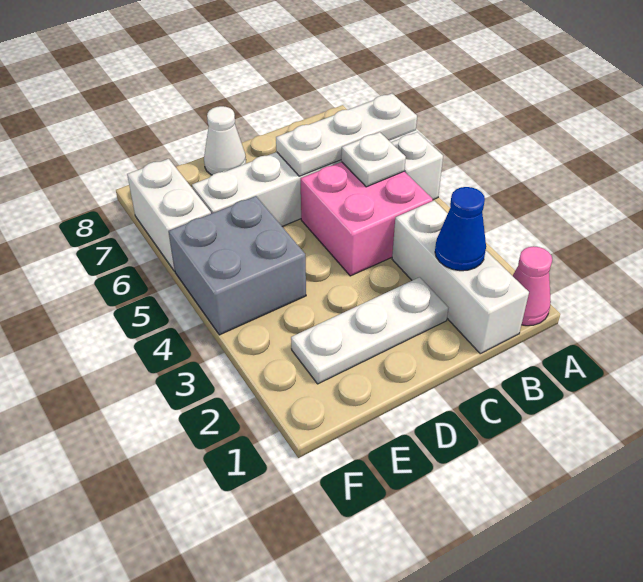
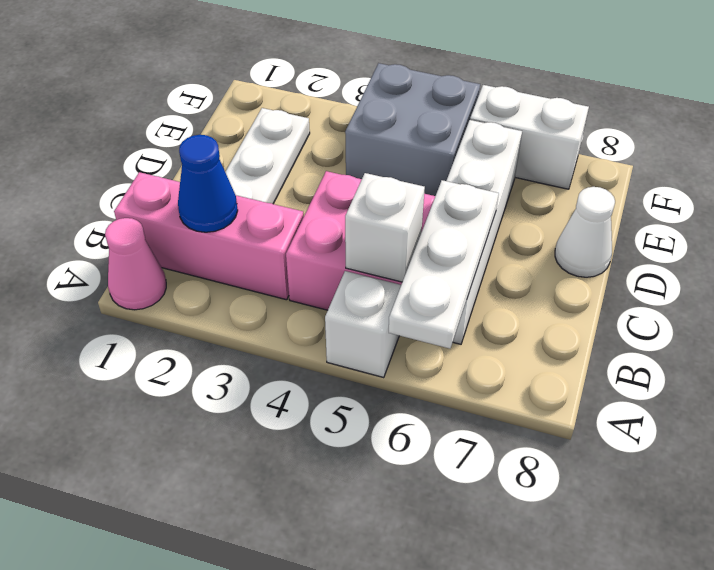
white 1x3 brick [392,201,529,354] -> pink 1x3 brick [114,172,304,300]
white 1x1 plate [341,132,406,187] -> white 1x1 brick [345,173,425,282]

